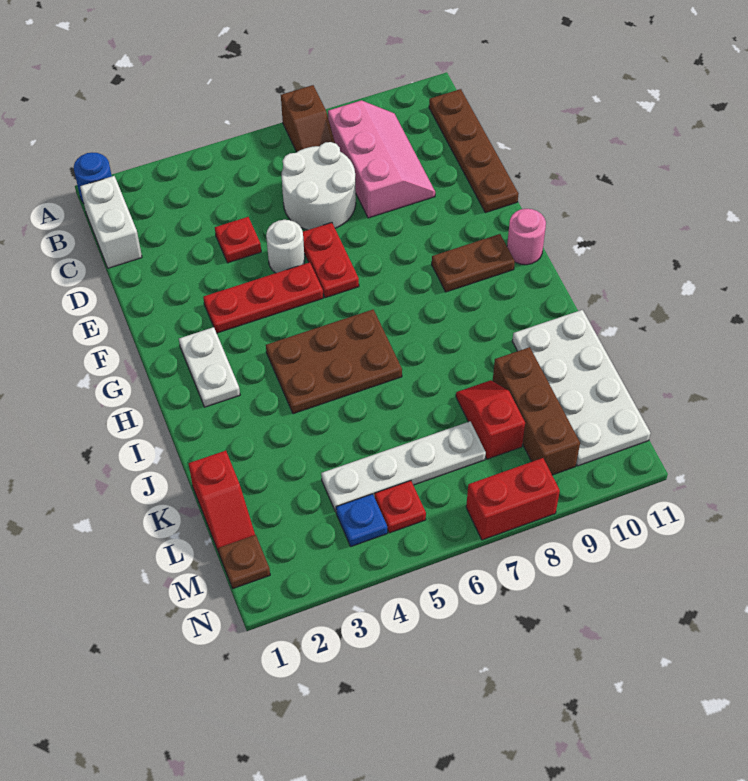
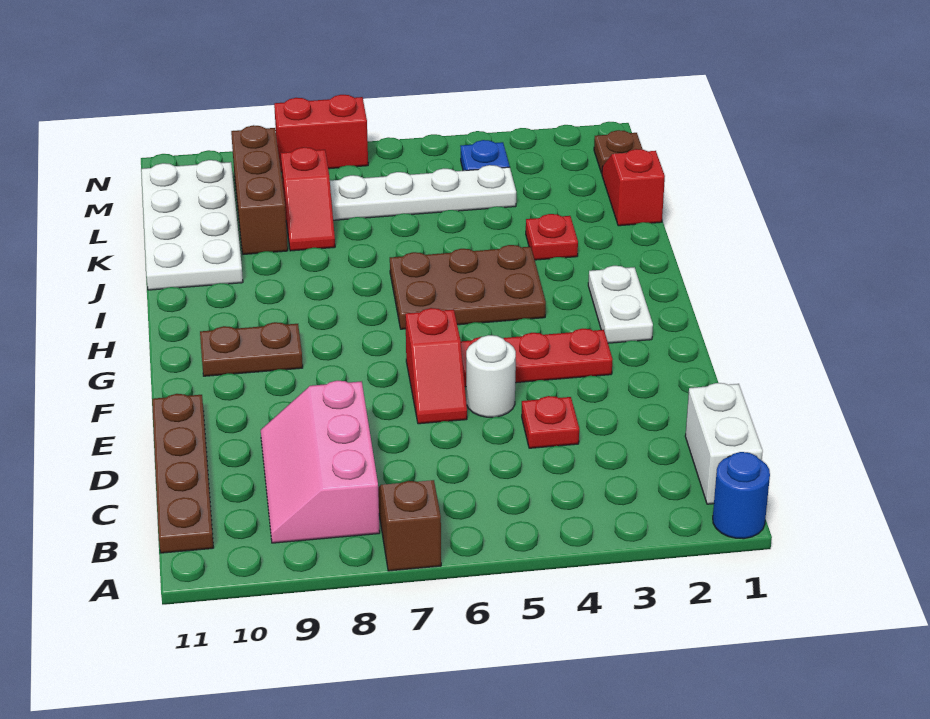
white 2x2 round brick [282,142,356,230] -> none
red 1x2 plate [303,223,359,298] -> red 1x2 slope [405,308,467,424]
pink 1x1 round brick [507,209,546,265] -> none
red 1x1 plate [375,481,426,533] -> red 1x1 plate moved to [526,214,578,260]

